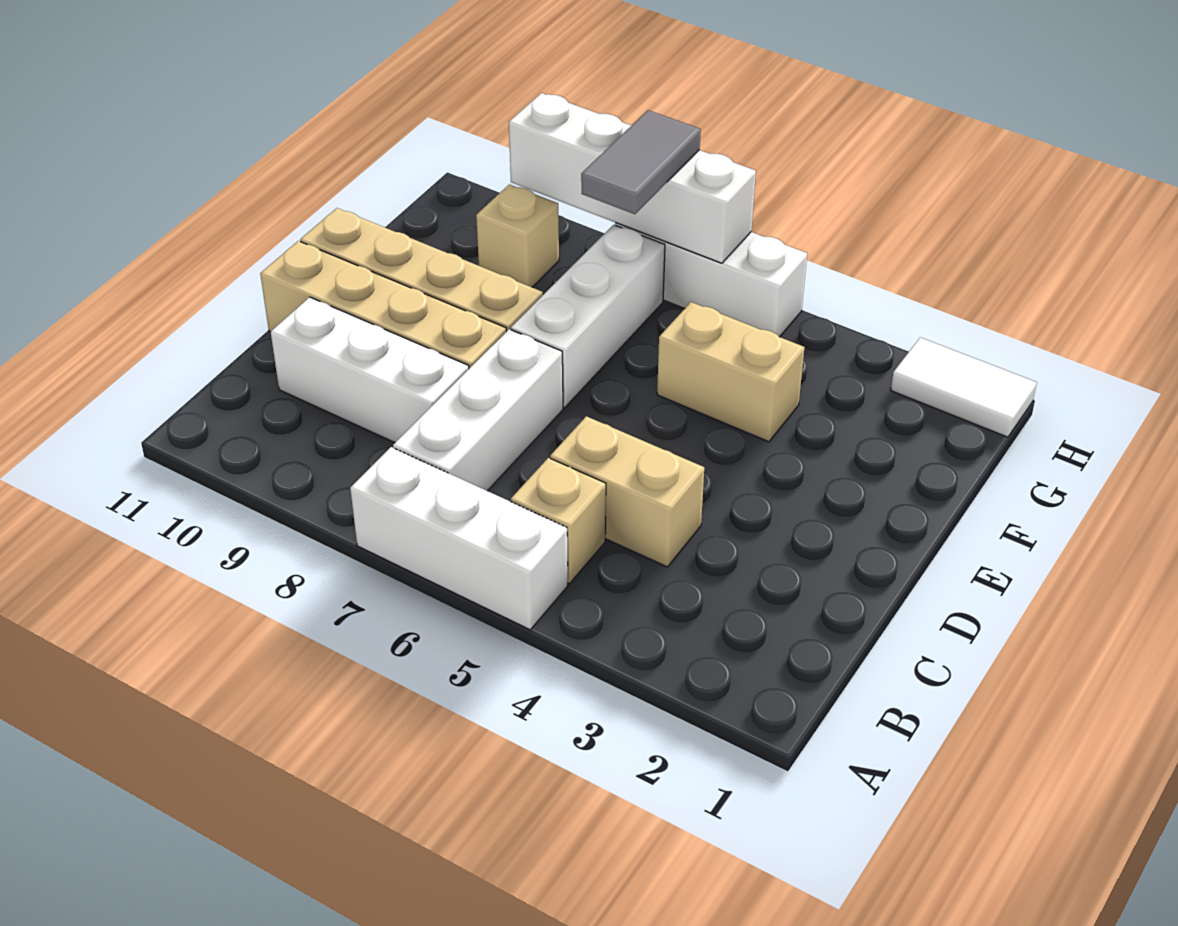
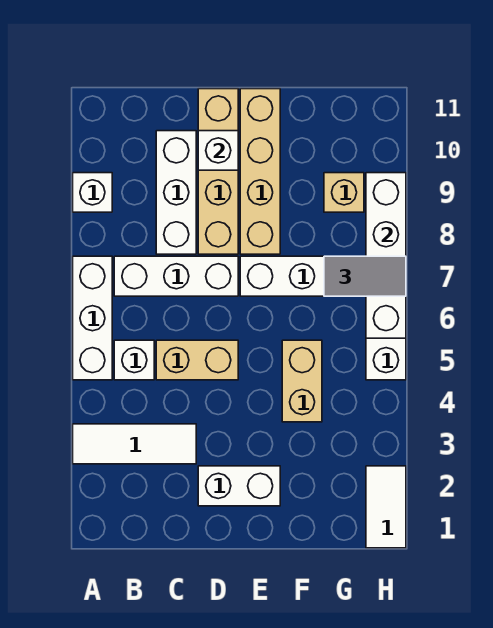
none -> white 1x3 tile [73,424,196,464]
none -> white 1x1 brick [73,173,112,212]
tan 1x1 brick [511,458,606,584] -> white 1x1 brick [114,340,154,380]
tan 1x2 brick [550,416,704,567] -> tan 1x2 brick turned to [156,340,238,380]
none -> white 1x2 brick [198,466,280,506]
none -> white 1x1 brick [198,131,238,170]

